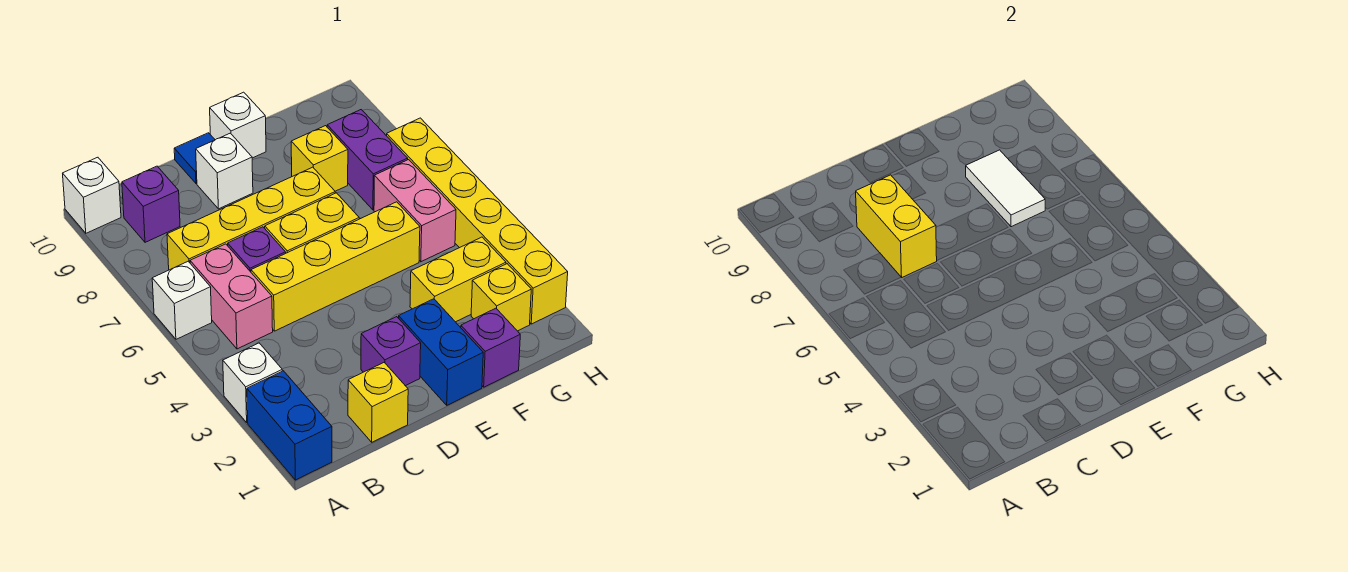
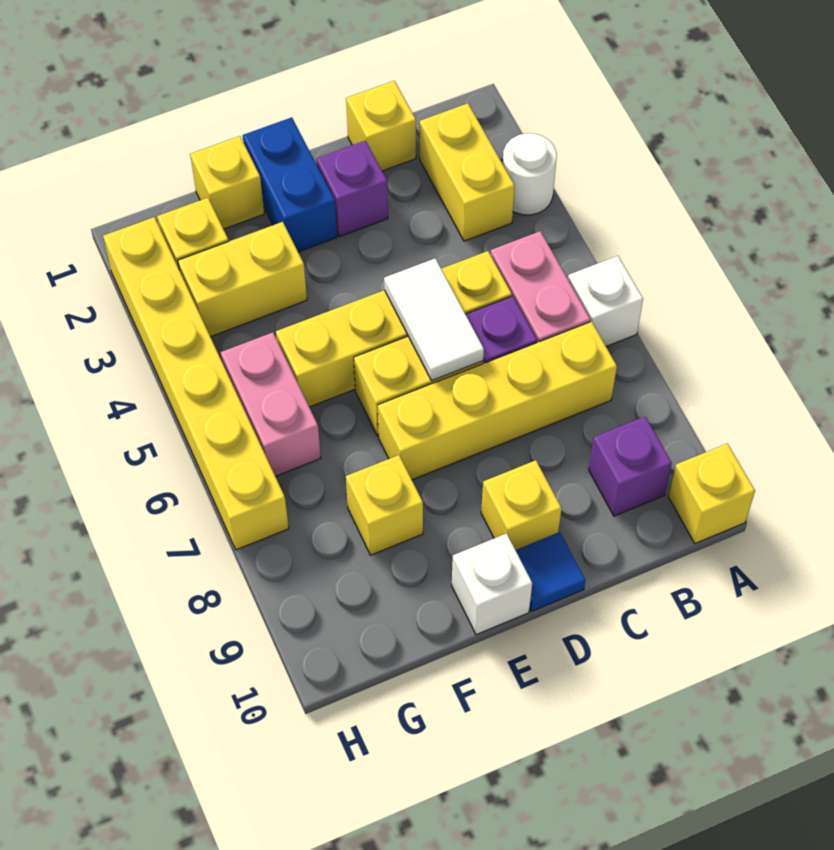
blue 1x2 brick [247,371,332,480] -> none
white 1x1 brick [223,343,282,422] -> white 1x1 round brick [503,133,557,215]
white 1x1 brick [63,157,121,233] -> yellow 1x1 brick [668,444,755,543]
yellow 1x2 brick [856,175,937,277] -> yellow 1x2 brick moved to [420,103,515,241]
white 1x1 brick [196,133,253,209] -> yellow 1x1 brick [481,460,562,550]
purple 1x1 brick [461,308,520,387] -> yellow 1x1 brick [190,136,264,229]
white 1x2 tile [966,150,1045,227] -> white 1x2 tile moved to [384,259,484,381]
purple 1x2 brick [327,110,408,210] -> none

